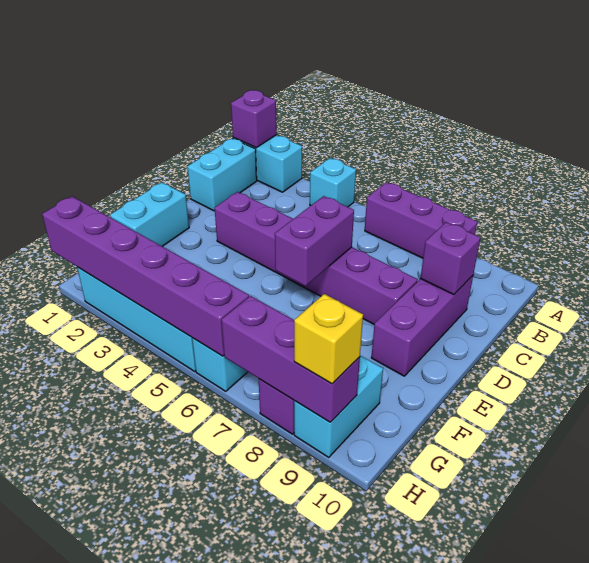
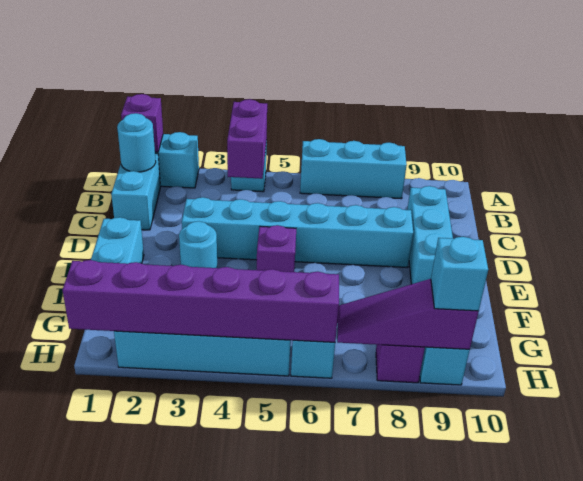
purple 1x3 brick [365,182,477,258] -> cyan 1x3 brick [300,139,407,199]
none -> cyan 1x1 round brick [117,113,156,172]
purple 1x3 brick [371,276,473,376] -> cyan 1x3 brick [407,186,453,284]
purple 1x1 brick [420,222,480,295] -> purple 1x1 brick moved to [257,225,296,272]
purple 1x6 brick [215,192,418,324] -> cyan 1x6 brick [182,197,413,268]
purple 1x2 brick [275,196,354,286] -> purple 1x2 brick moved to [227,99,267,179]
none -> cyan 1x1 round brick [179,221,217,268]
purple 1x3 brick [221,296,360,422] -> purple 1x3 slope [337,279,479,350]
yellow 1x1 brick [294,294,363,384] -> cyan 1x1 brick [431,237,488,311]

